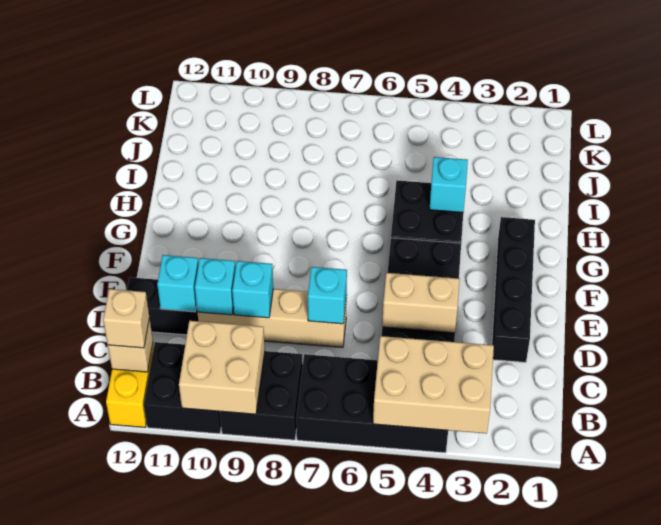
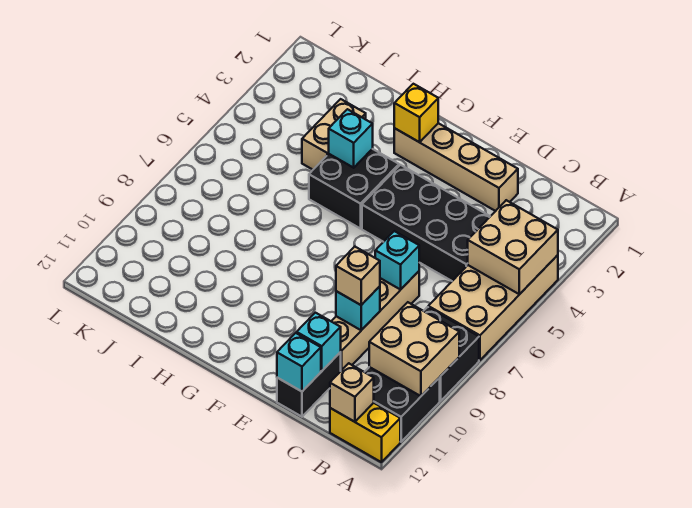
tan 2x3 brick [373,336,494,434] -> tan 2x2 brick [468,200,558,294]
black 2x4 brick [296,354,448,453] -> tan 2x4 brick [428,255,558,360]
tan 1x1 brick [103,289,149,348] -> tan 1x1 brick moved to [336,247,380,305]
black 1x4 brick [492,217,535,362] -> tan 1x4 brick [394,123,518,211]
tan 1x2 brick [382,273,460,333] -> tan 1x2 brick moved to [302,99,366,170]
cyan 1x1 brick [195,258,236,315] -> cyan 1x1 brick moved to [277,333,321,391]
none -> yellow 1x1 brick [394,84,438,142]

